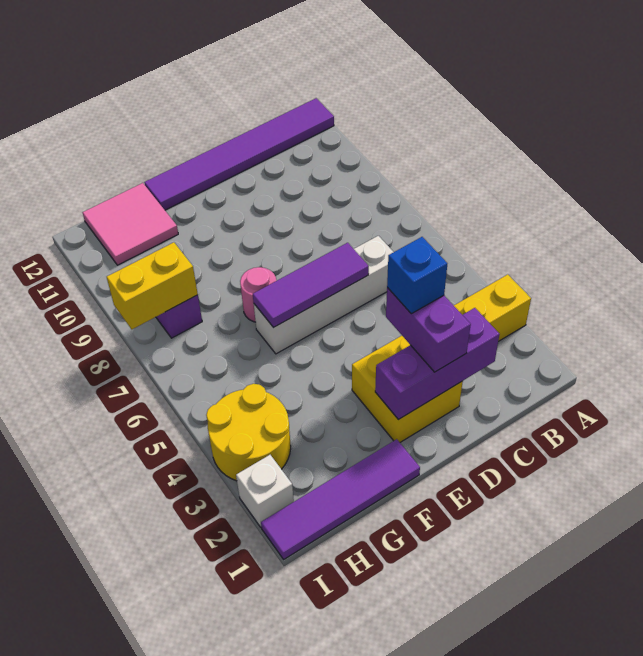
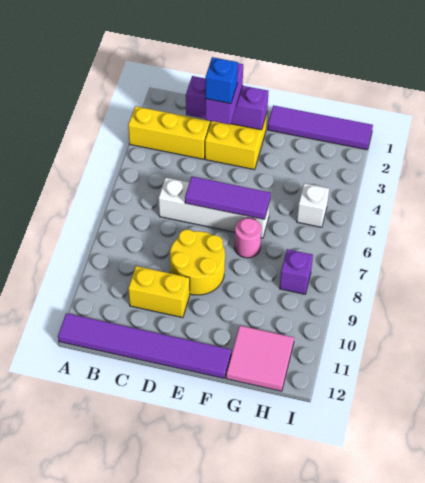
yellow 2x2 round brick [206,384,291,481] -> yellow 2x2 round brick moved to [170,230,225,295]
yellow 1x2 brick [107,242,198,329] -> yellow 1x2 brick moved to [128,266,190,318]
white 1x1 brick [236,455,294,527] -> white 1x1 brick moved to [297,183,329,227]

